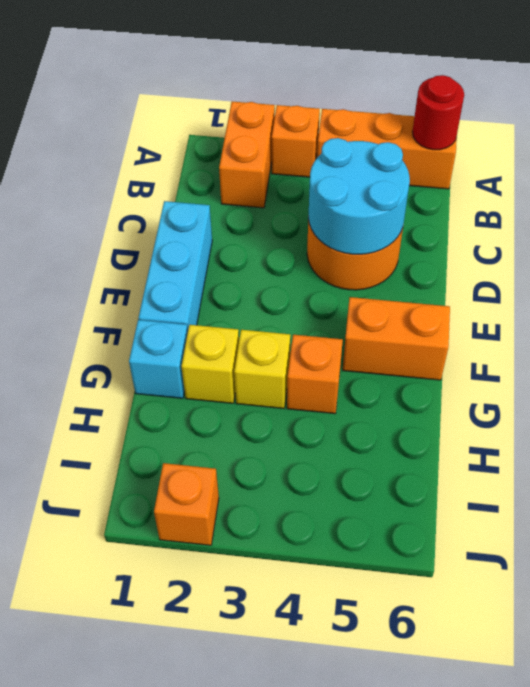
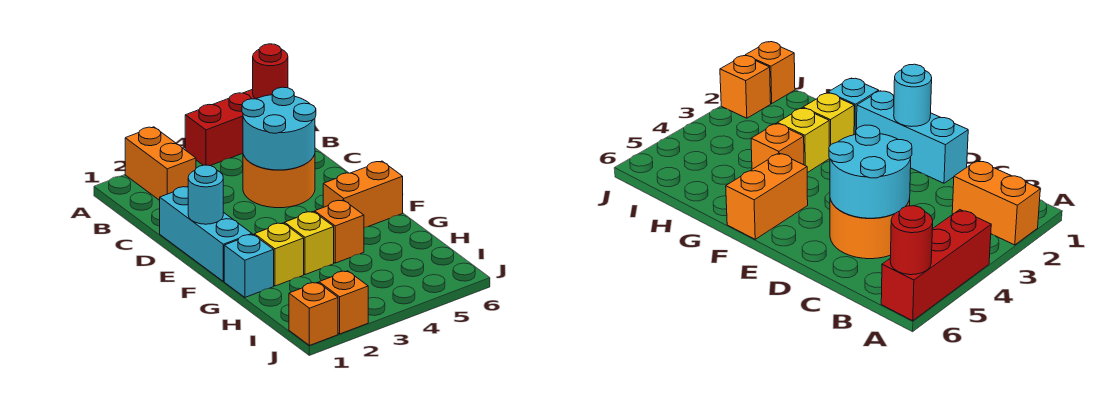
orange 1x1 brick [272,105,320,177] -> orange 1x1 brick moved to [289,282,338,345]
orange 1x3 brick [317,109,457,189] -> red 1x3 brick [185,89,255,166]
none -> cyan 1x1 round brick [188,165,223,224]

